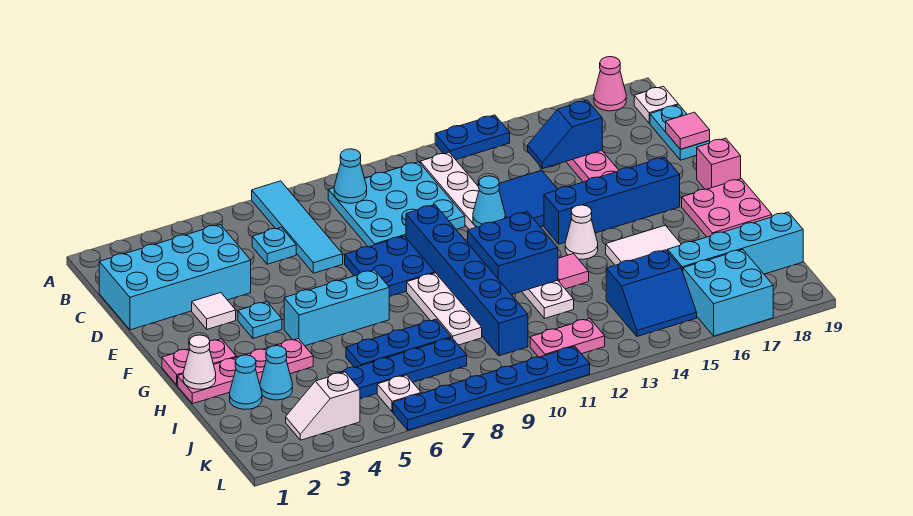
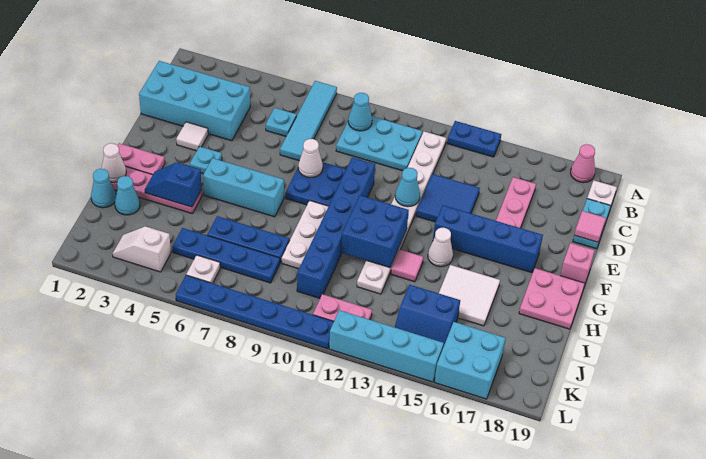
cyan 3x3 plate [328,162,465,247] -> cyan 2x3 plate [336,116,422,171]
blue 1x2 slope [528,100,602,169] -> blue 1x2 slope moved to [145,162,202,207]
none -> white 1x1 cone [298,139,323,178]
cyan 1x1 cone [260,346,292,400] -> cyan 1x1 cone moved to [91,169,116,208]
cyan 1x4 brick [668,212,803,274] -> cyan 1x4 brick moved to [329,310,444,382]

